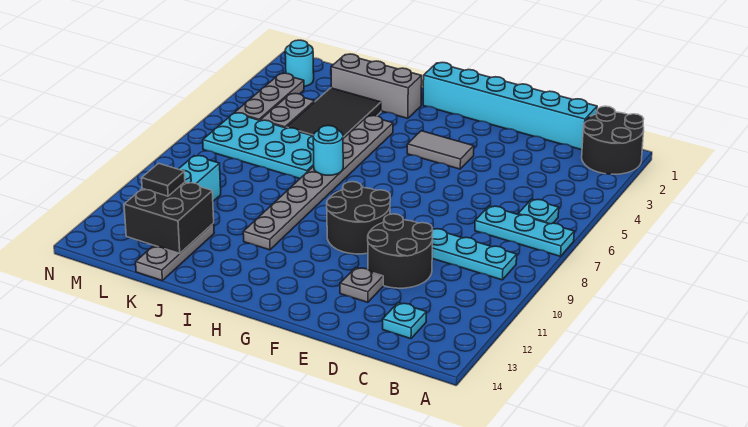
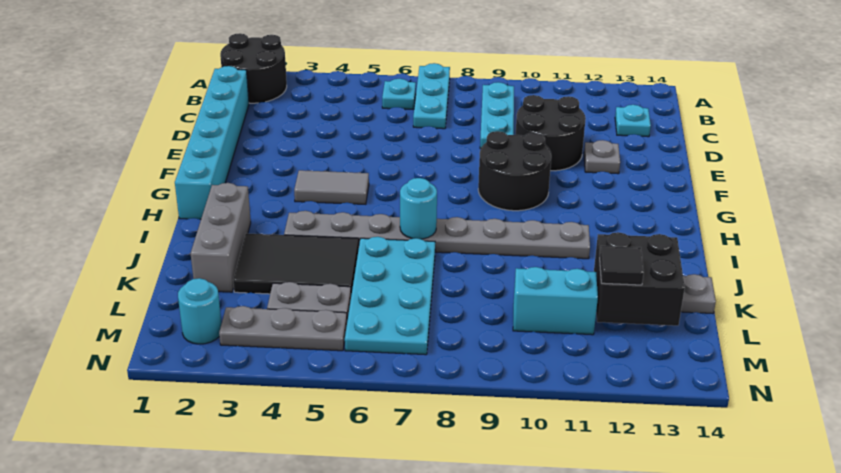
grey 1x2 tile [407,131,474,169] -> grey 1x2 tile turned to [294,170,369,204]

